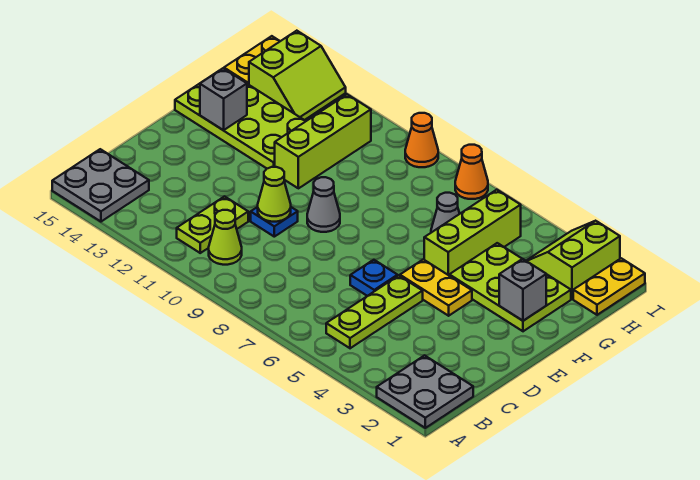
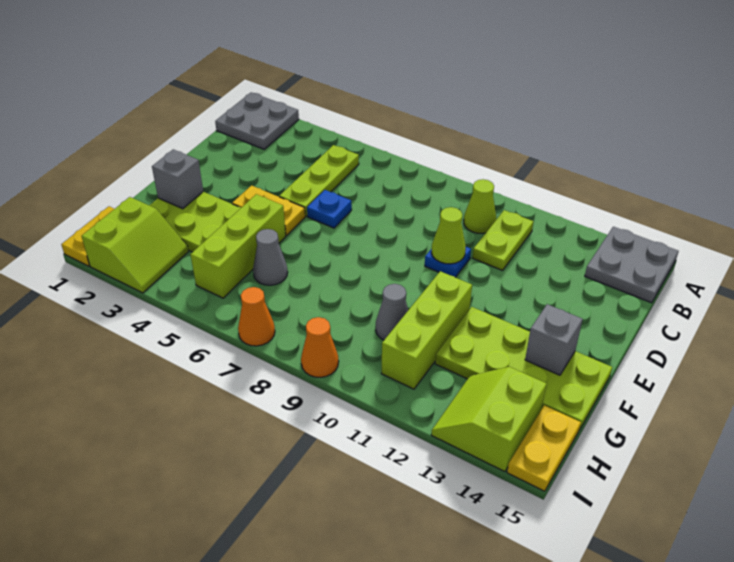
grey 1x1 cone [307,177,340,232] -> grey 1x1 cone moved to [376,284,408,340]

